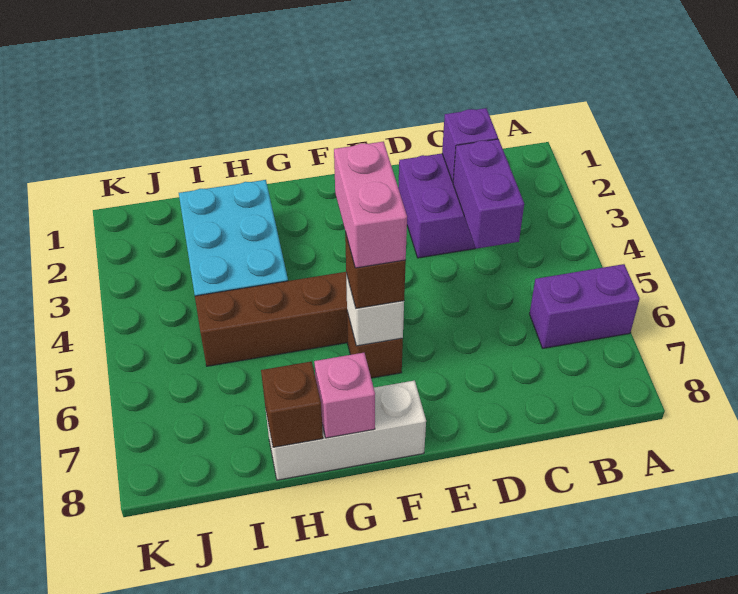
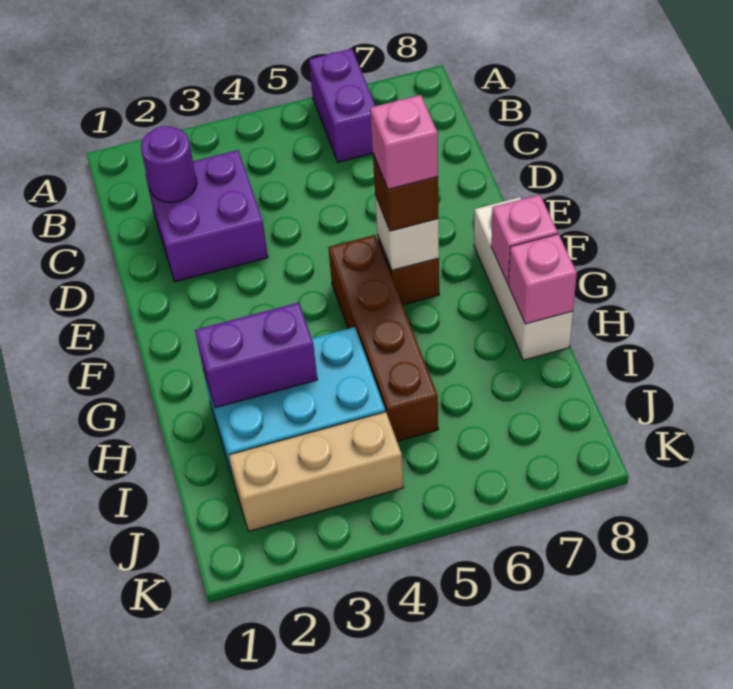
purple 1x1 brick [442,108,498,182] -> purple 1x1 round brick [141,126,197,203]
purple 1x2 brick [453,139,524,249] -> purple 1x2 brick moved to [195,302,317,408]
pink 1x2 brick [334,142,407,268] -> pink 1x1 brick [370,95,438,189]
brown 1x1 brick [261,362,323,447] -> pink 1x1 brick [508,234,577,324]
none -> tan 1x3 brick [229,412,403,531]

